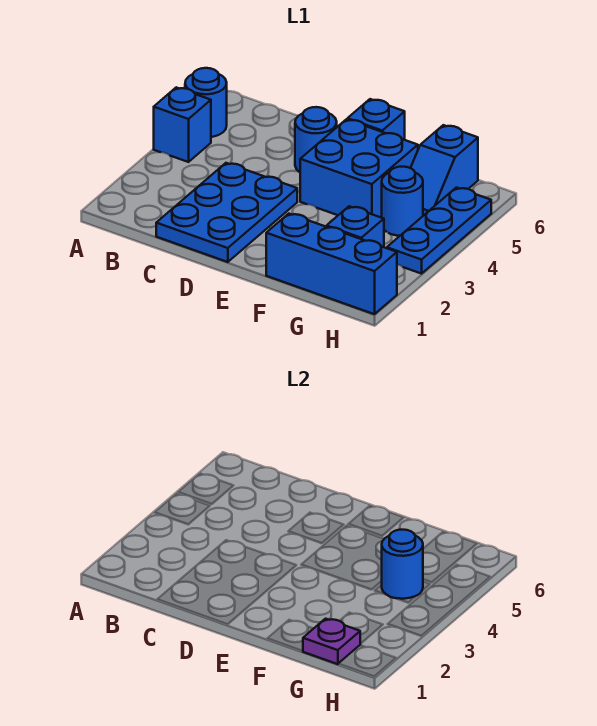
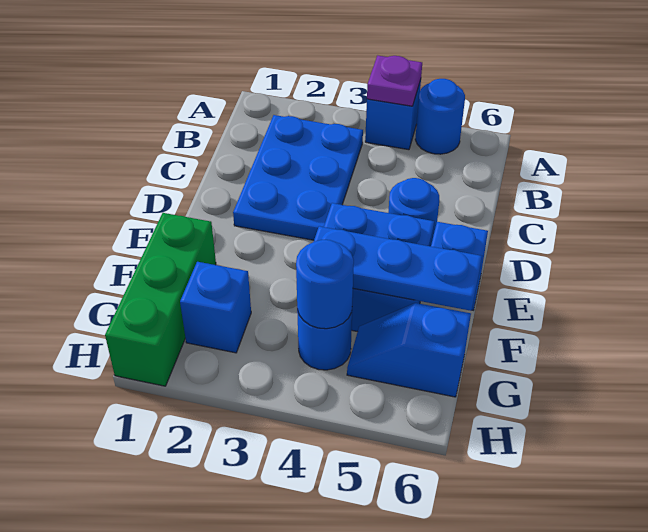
blue 2x3 plate [156,163,297,262] -> blue 2x3 plate turned to [233,115,363,240]
blue 1x3 brick [266,214,397,314] -> green 1x3 brick [105,213,216,386]
purple 1x1 plate [303,619,360,664] -> purple 1x1 plate moved to [367,55,422,106]
blue 1x3 plate [387,188,491,274] -> blue 1x3 plate moved to [314,226,482,311]

